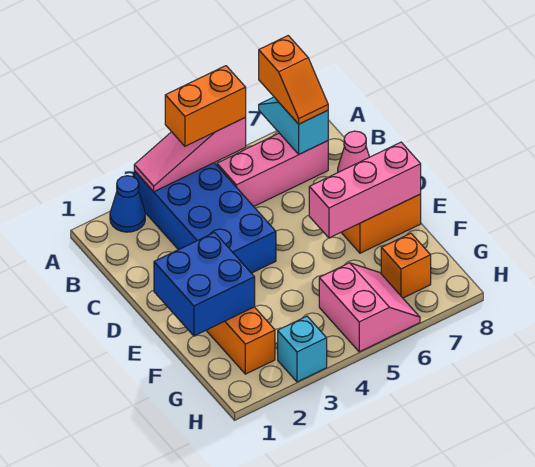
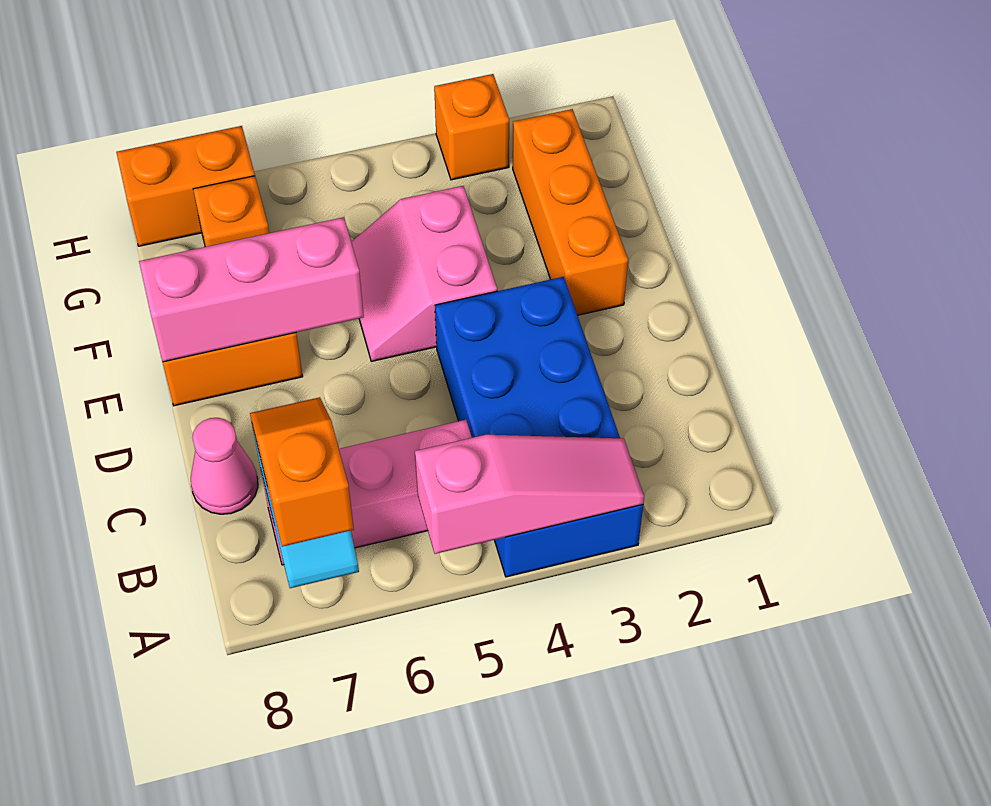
blue 1x1 cone [110,176,145,232] -> none
orange 1x2 brick [165,66,246,146] -> orange 1x2 brick moved to [116,126,255,246]
blue 2x2 brick [154,232,255,336] -> none
pink 2x2 slope [319,263,420,352] -> pink 2x2 slope moved to [351,186,497,361]
cyan 1x1 brick [278,316,327,382] -> orange 1x1 brick [434,74,509,180]

